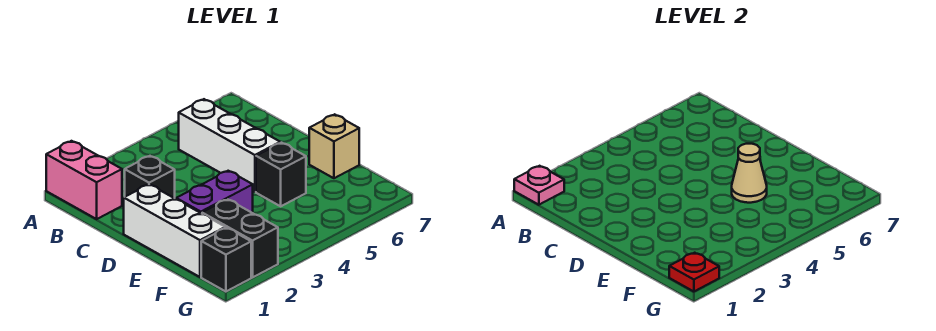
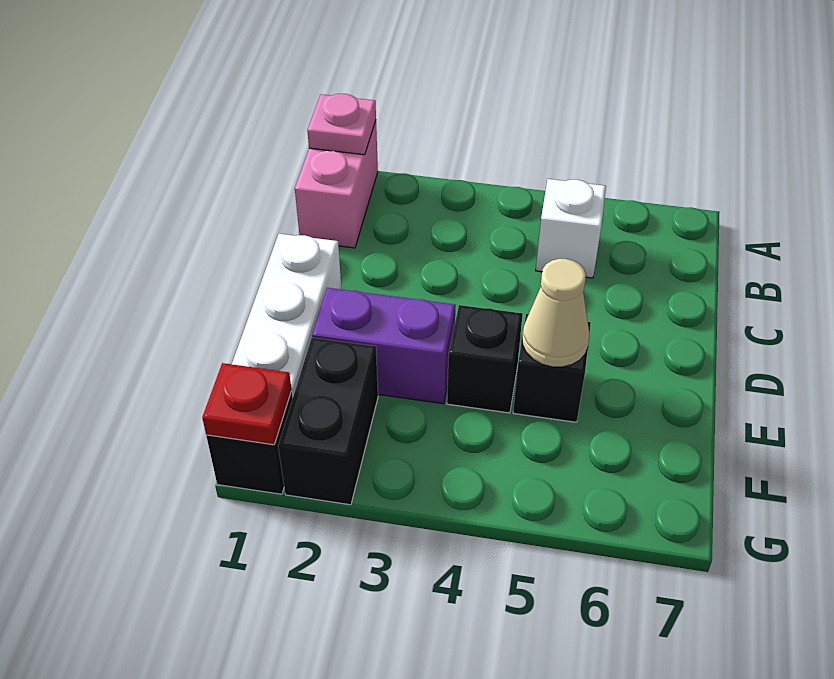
white 1x3 brick [179,99,280,192] -> white 1x1 brick [536,179,606,278]
black 1x1 brick [125,156,175,198] -> black 1x1 brick moved to [447,305,523,413]
tan 1x1 brick [309,114,359,178] -> none

